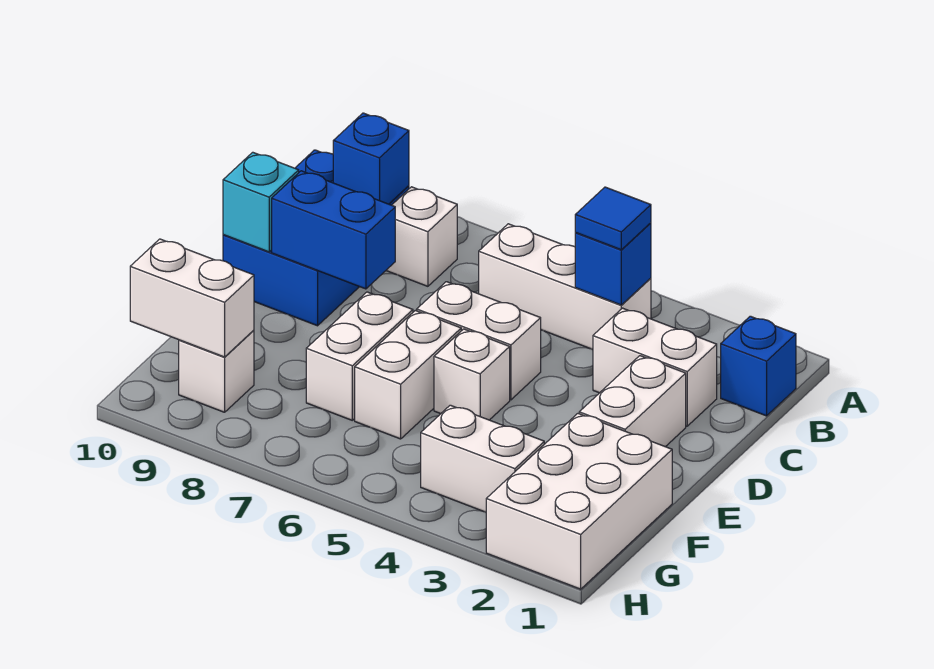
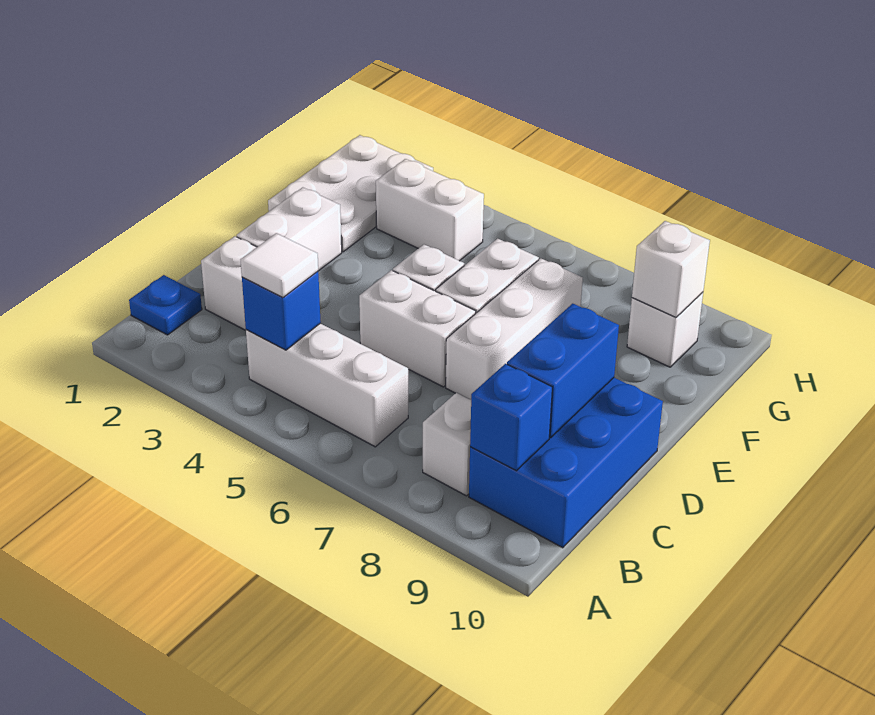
blue 1x1 brick [721,316,796,416] -> blue 1x1 plate [129,275,202,335]
blue 1x1 tile [575,187,651,250] -> white 1x1 tile [241,233,318,298]
blue 1x2 brick [272,171,395,289] -> blue 1x2 brick turned to [507,304,619,438]
cyan 1x1 brick [223,152,299,252] -> none
white 1x2 brick [306,292,413,420] -> white 1x3 brick [446,258,583,400]
white 2x3 brick [486,414,672,589] -> white 2x3 plate [268,135,433,252]
white 1x2 brick [130,239,254,357] -> white 1x1 brick [632,221,710,317]

